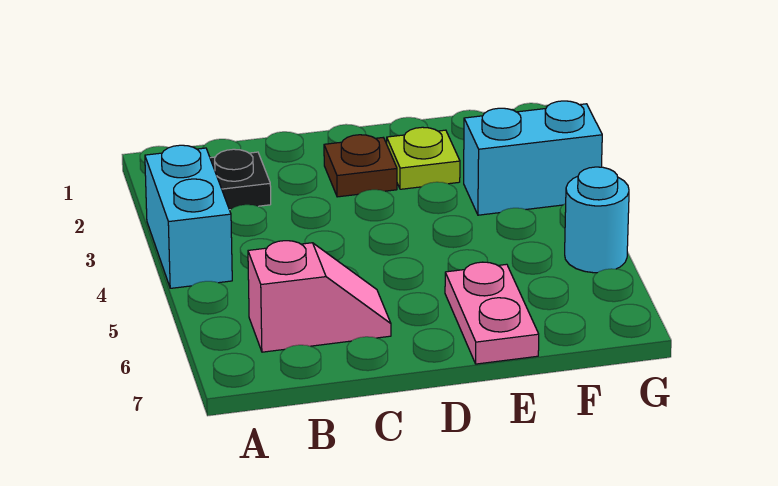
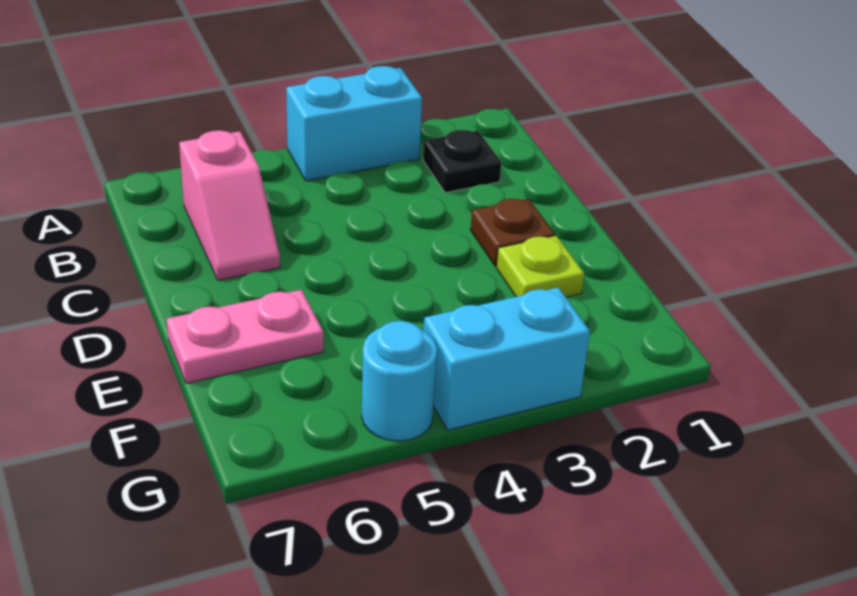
cyan 1x2 brick [464,101,602,215] -> cyan 1x2 brick turned to [424,287,590,430]

